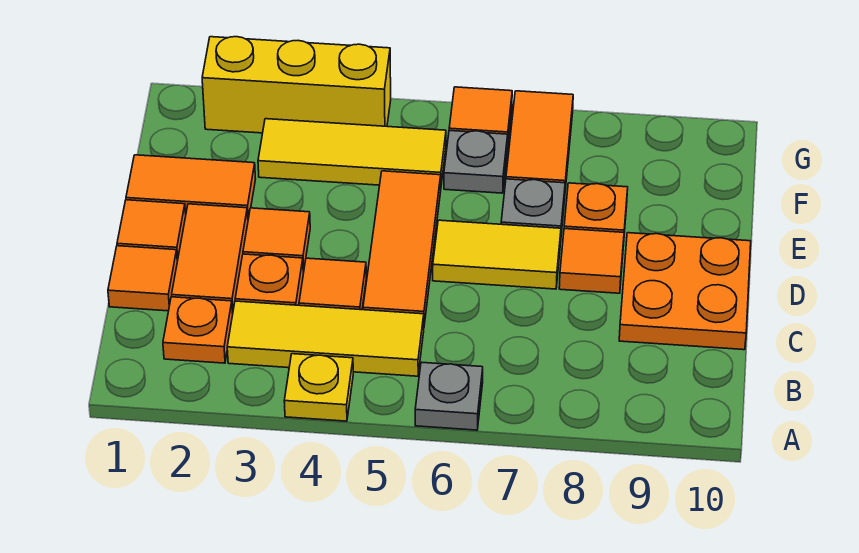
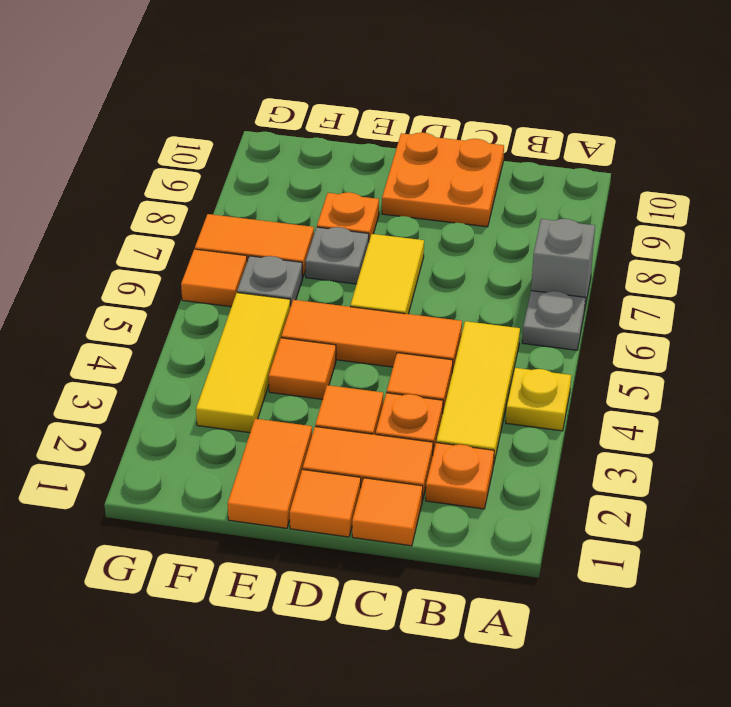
none -> grey 1x1 brick [531,219,595,312]
orange 1x1 tile [559,229,624,293] -> orange 1x1 tile moved to [269,338,336,399]
yellow 1x3 brick [202,37,391,133] -> none

